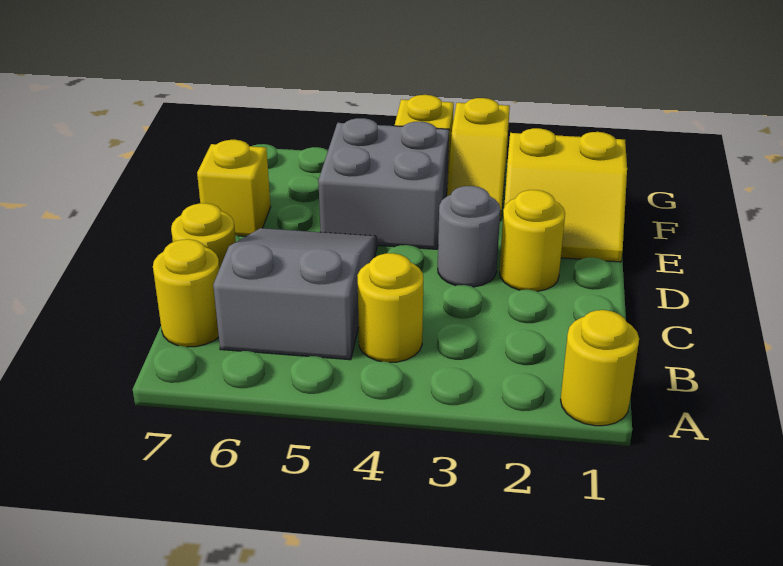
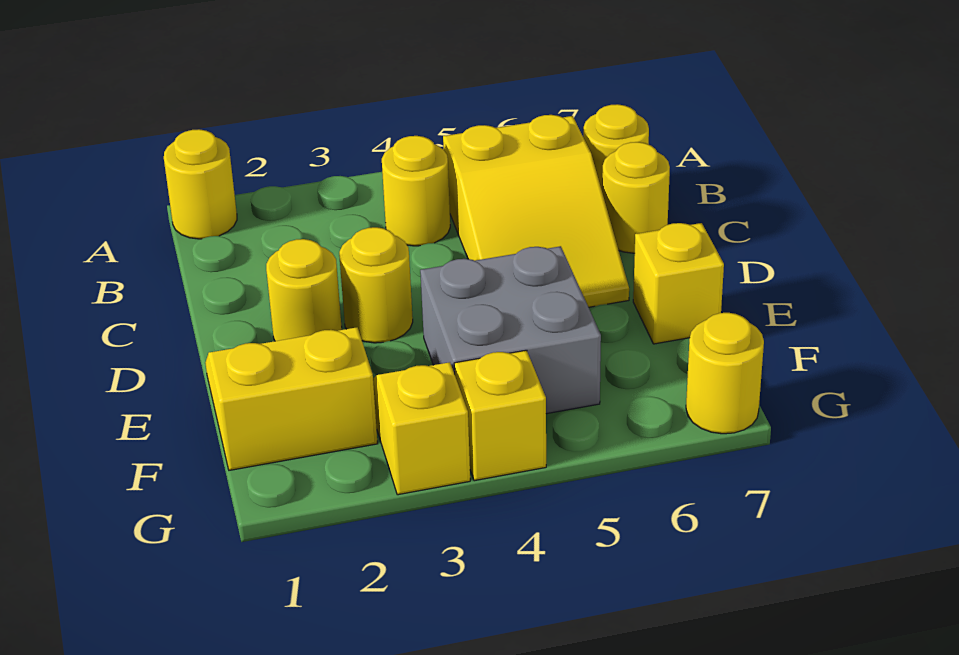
grey 2x3 slope [213,228,377,360] -> yellow 2x3 slope [443,115,629,307]
grey 1x1 round brick [438,186,500,287] -> yellow 1x1 round brick [339,227,413,343]
none -> yellow 1x1 round brick [686,313,764,434]

